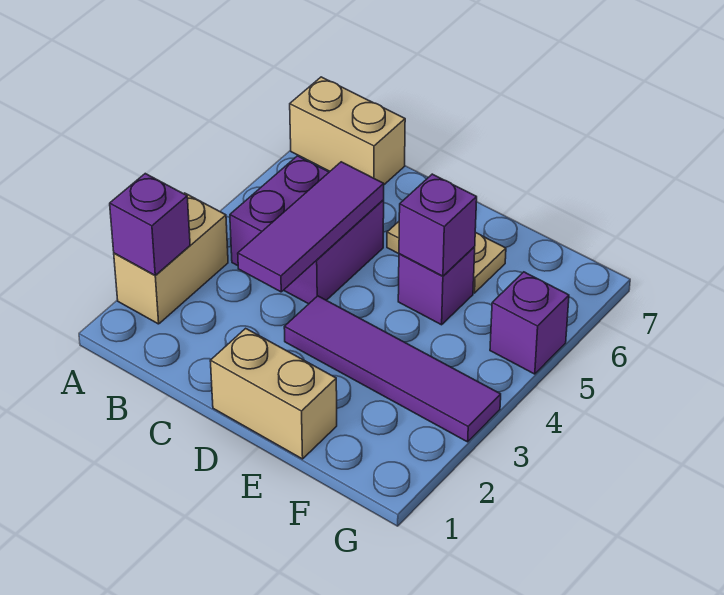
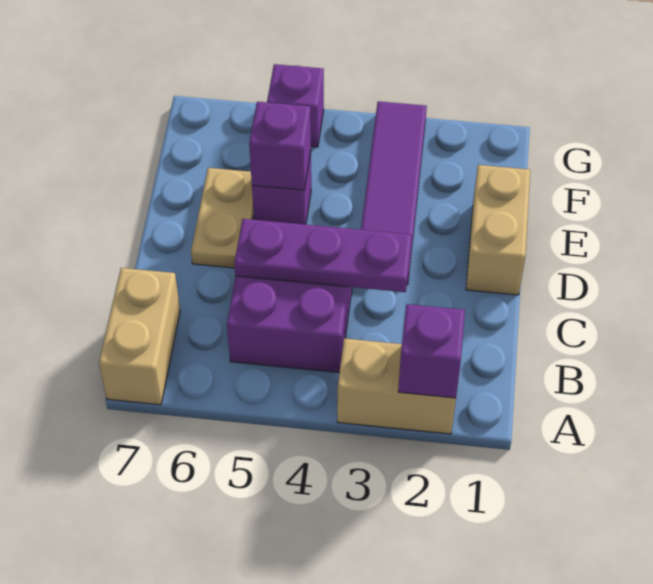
purple 1x3 tile [238,162,384,292] -> purple 1x3 plate [234,219,412,292]

